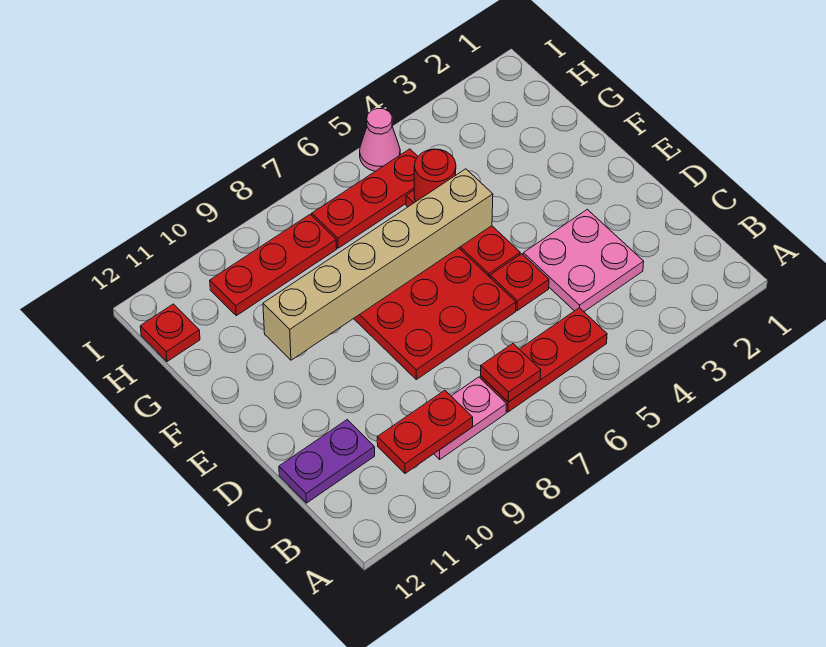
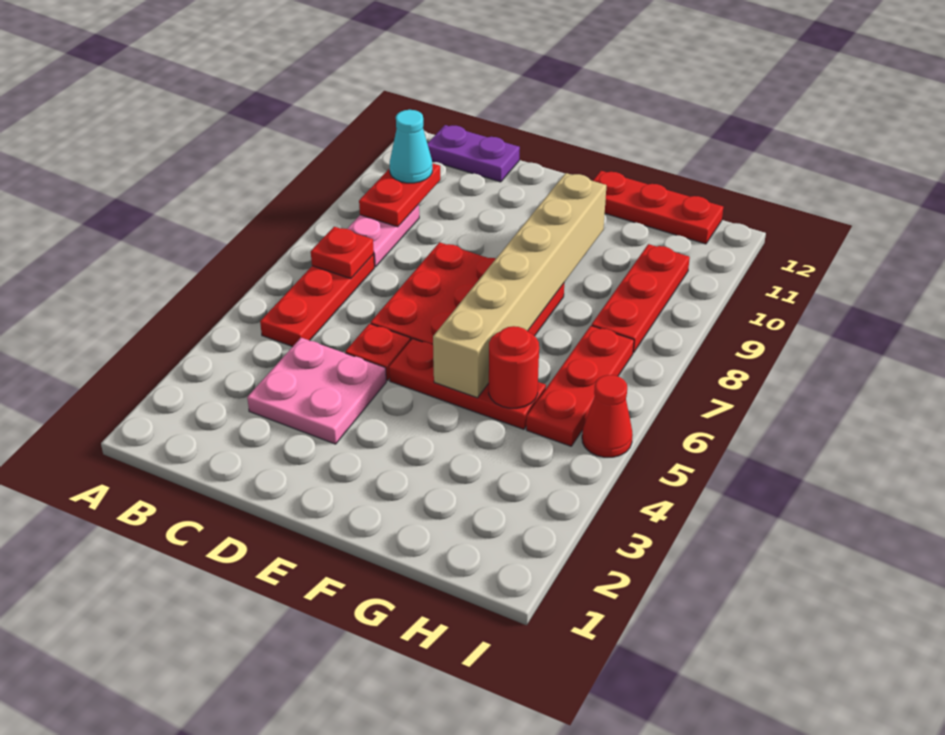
none -> cyan 1x1 cone [390,110,432,183]
purple 1x2 plate [279,420,375,503] -> purple 1x2 plate turned to [427,125,520,182]
red 1x1 plate [140,304,200,362] -> red 1x3 plate [593,171,723,244]
pink 1x1 cone [360,108,400,171] -> red 1x1 cone [582,375,633,457]

